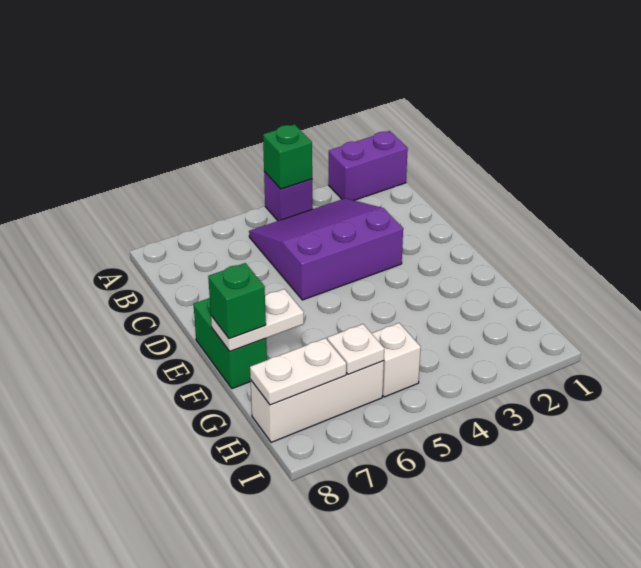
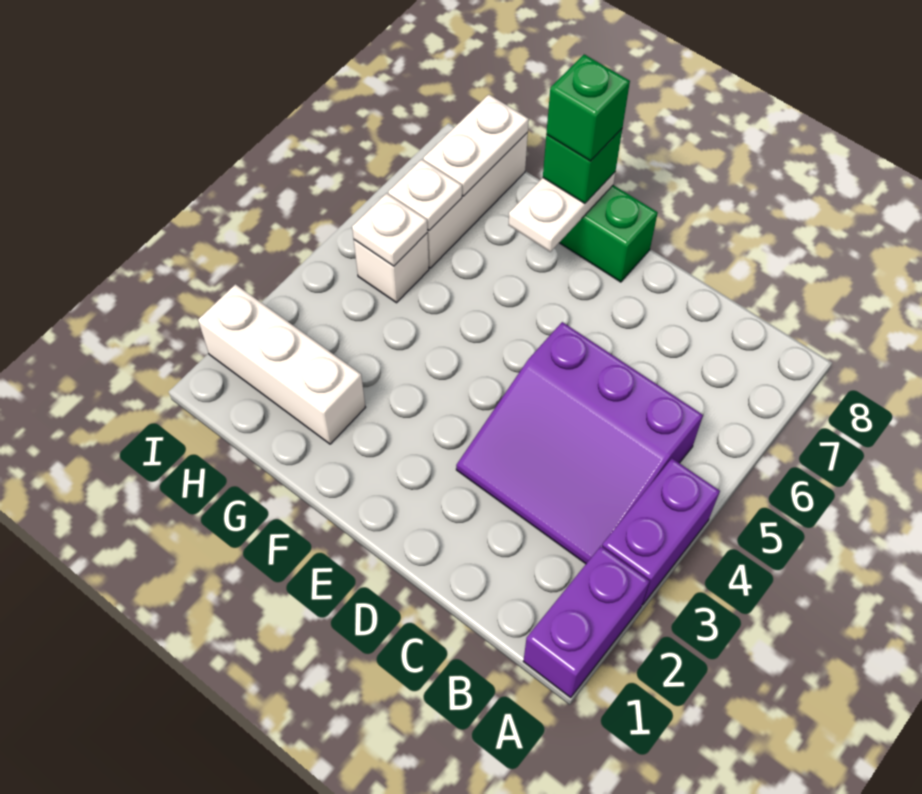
purple 1x1 brick [264,172,312,221] -> purple 1x2 brick [602,459,720,605]
green 1x1 brick [263,124,312,189] -> green 1x1 brick moved to [546,54,630,161]
purple 3x3 slope [249,198,403,300] -> purple 3x3 slope turned to [456,322,703,564]
none -> white 1x3 brick [198,284,366,444]
none -> white 1x1 plate [352,193,427,266]

